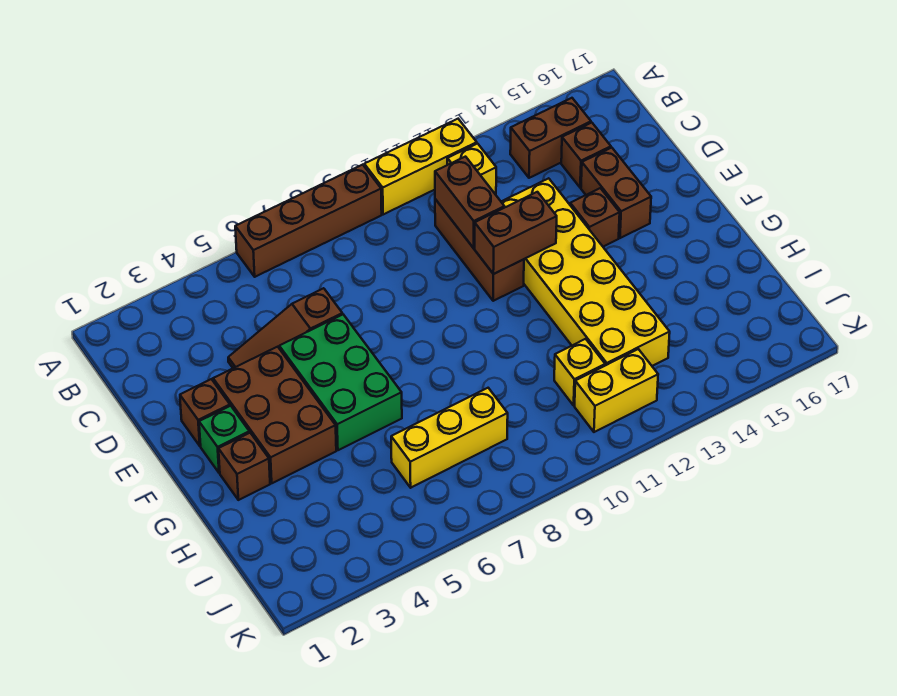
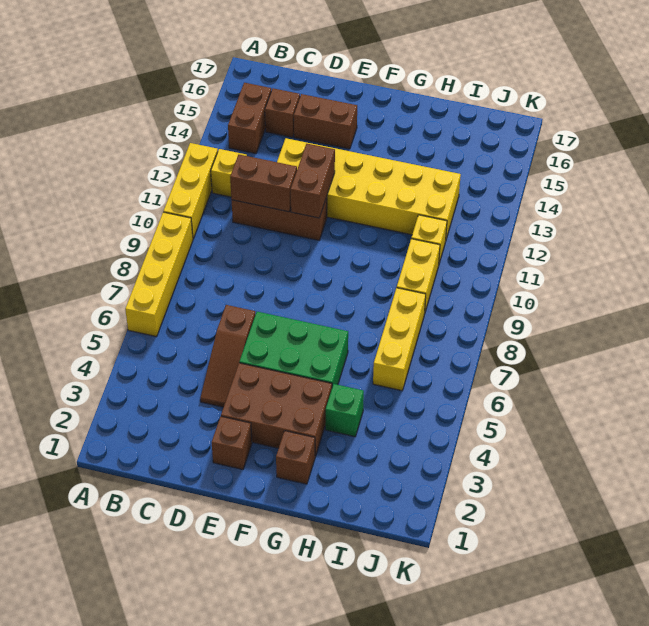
brown 1x4 brick [235,165,382,277] -> yellow 1x4 brick [125,212,193,337]
brown 1x1 brick [570,188,620,247] -> none
green 1x1 brick [199,406,249,473] -> green 1x1 brick moved to [325,384,364,437]
yellow 1x2 brick [575,349,658,432] -> yellow 1x2 brick moved to [397,239,440,312]

